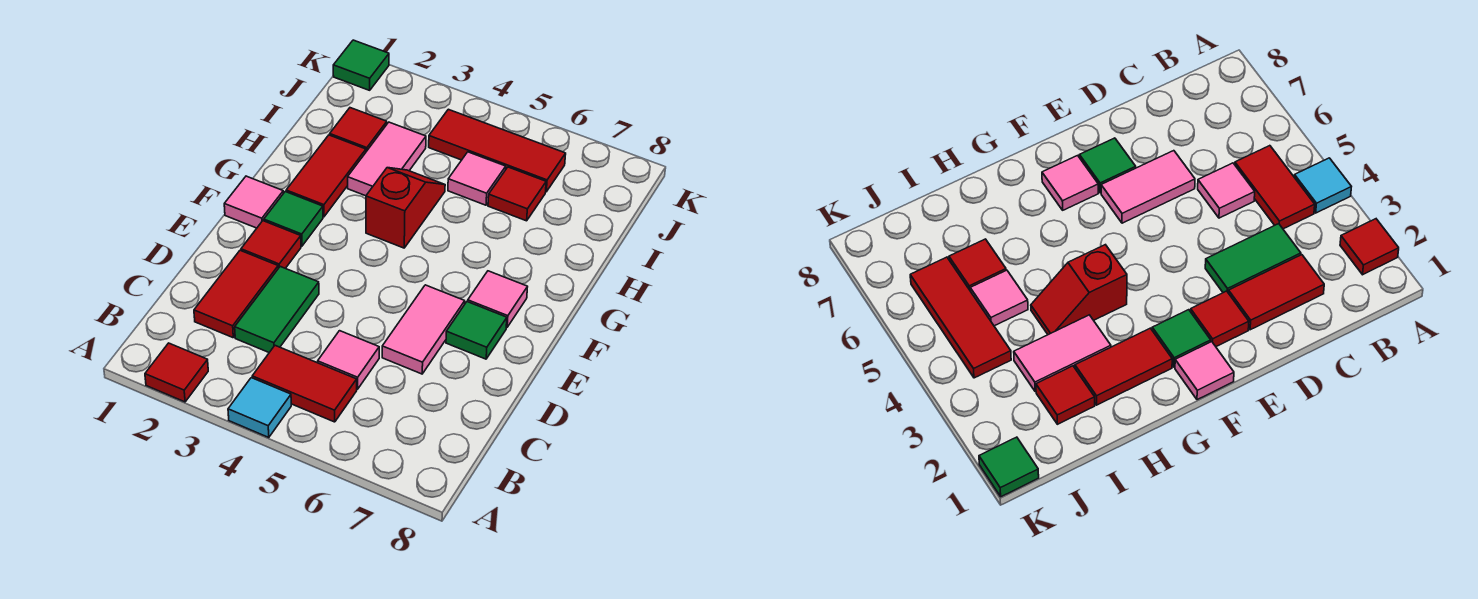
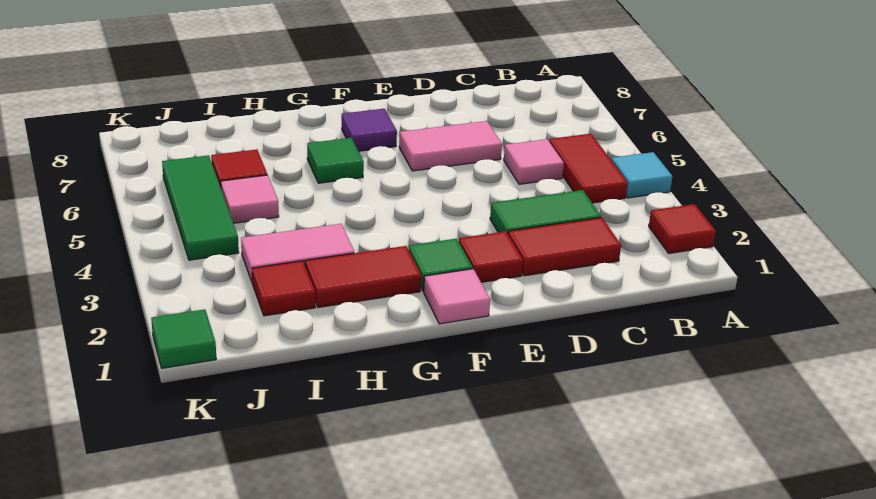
green 1x1 tile [446,302,507,359] -> green 1x1 tile moved to [307,138,364,183]
pink 1x1 tile [468,271,527,327] -> purple 1x1 tile [342,109,397,151]
red 1x2 slope [366,168,445,248] -> none
red 1x3 tile [429,109,566,192] -> green 1x3 tile [162,155,239,260]

